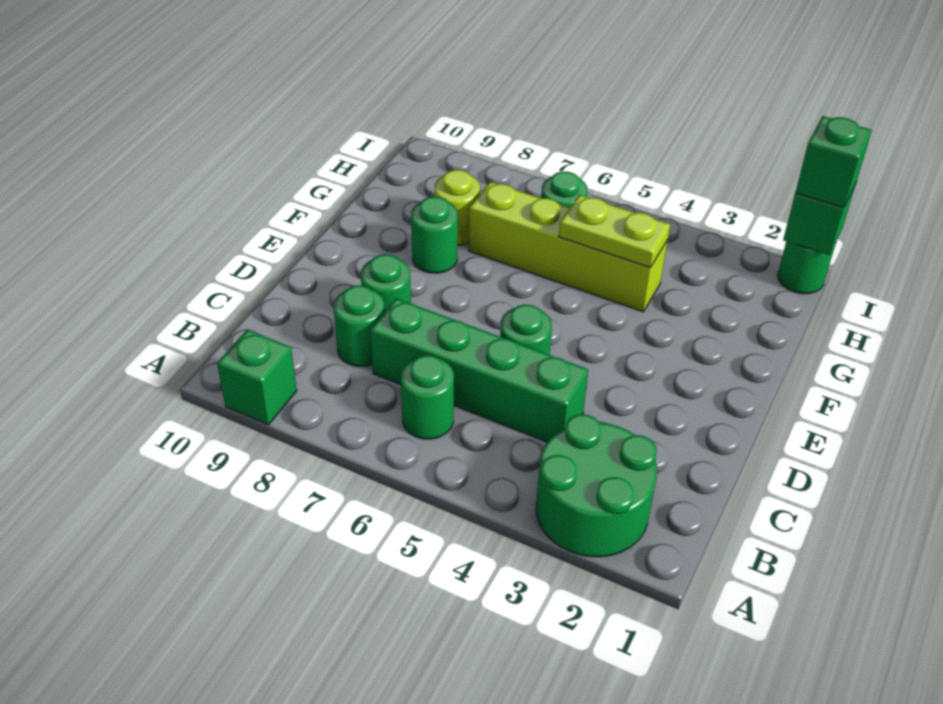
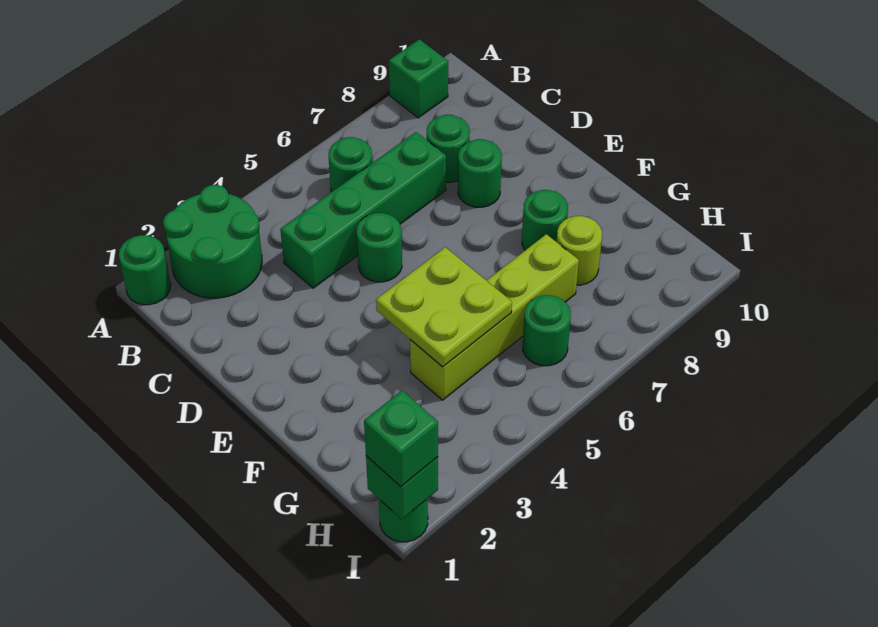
none -> green 1x1 round brick [119,235,171,305]
lime 1x2 plate [559,195,670,267] -> lime 2x2 plate [376,247,512,367]

